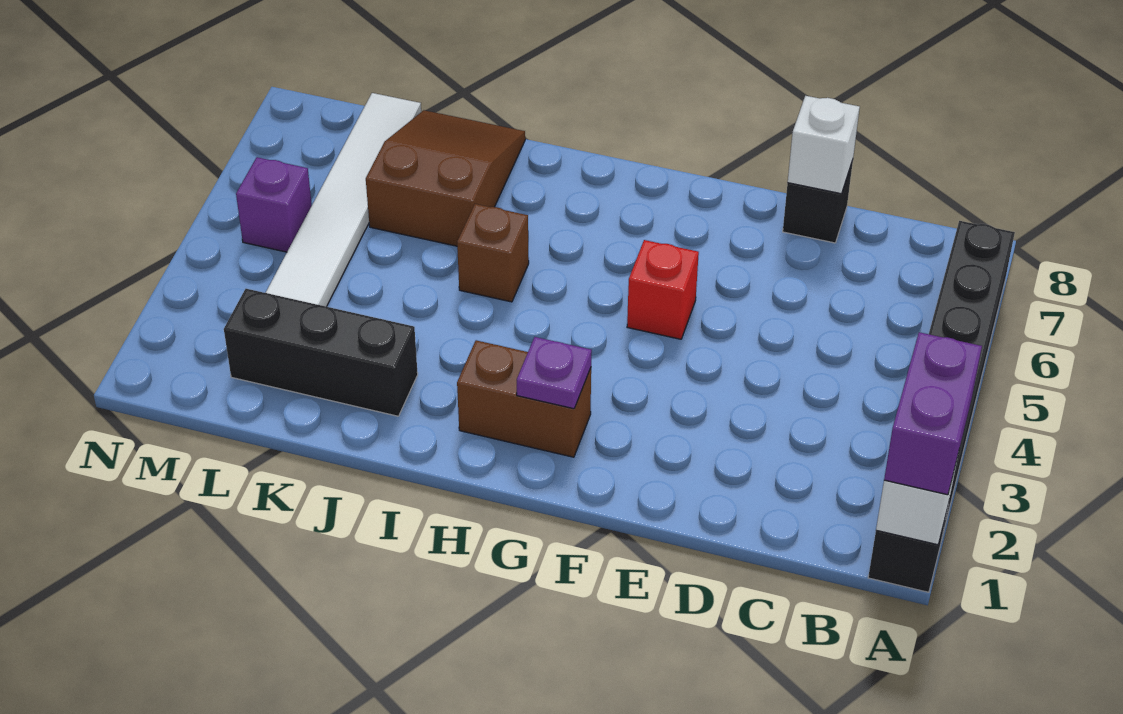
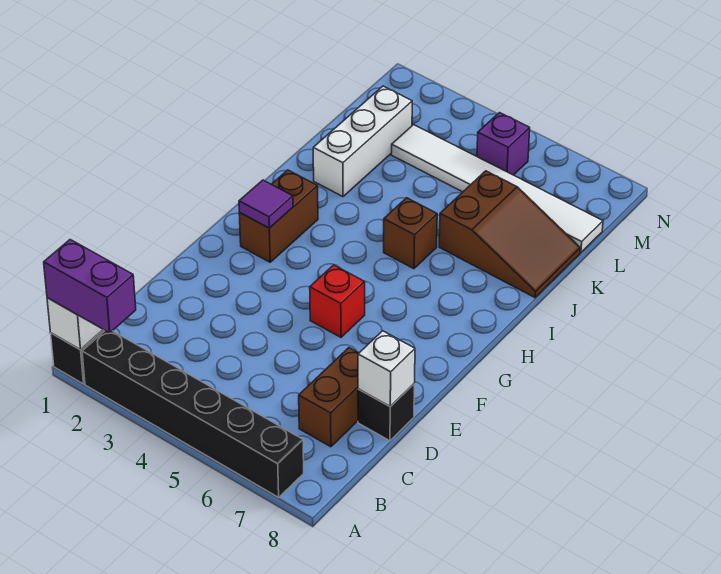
none -> brown 1x2 brick [299,348,359,447]
purple 1x1 plate [517,337,592,409] -> purple 1x1 tile [239,180,293,228]
black 1x3 brick [224,289,418,416] -> white 1x3 brick [313,86,412,197]

